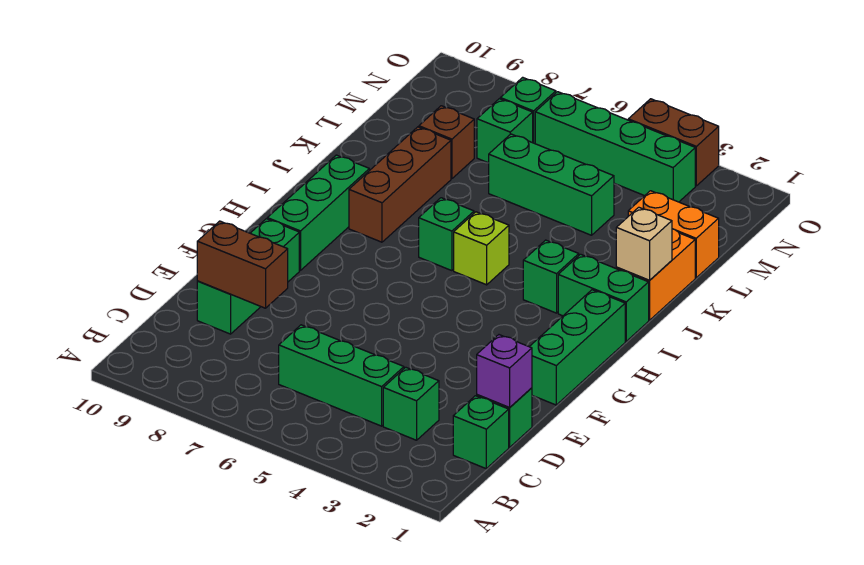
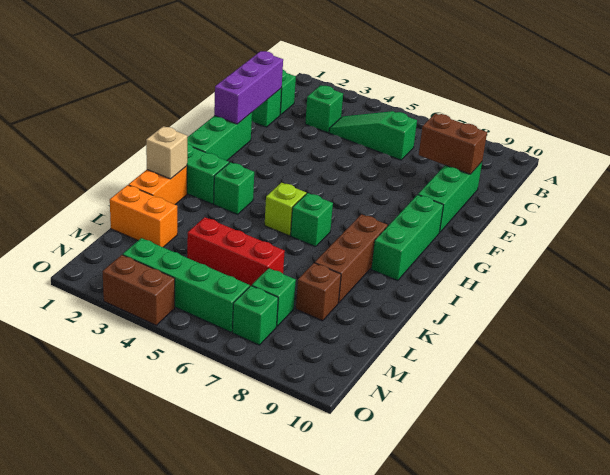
green 1x3 brick [279,325,404,426] -> green 1x3 slope [329,111,417,160]
purple 1x1 brick [477,335,532,407] -> purple 1x3 brick [214,51,283,124]
green 1x3 brick [489,134,614,235] -> red 1x3 brick [187,217,285,286]

